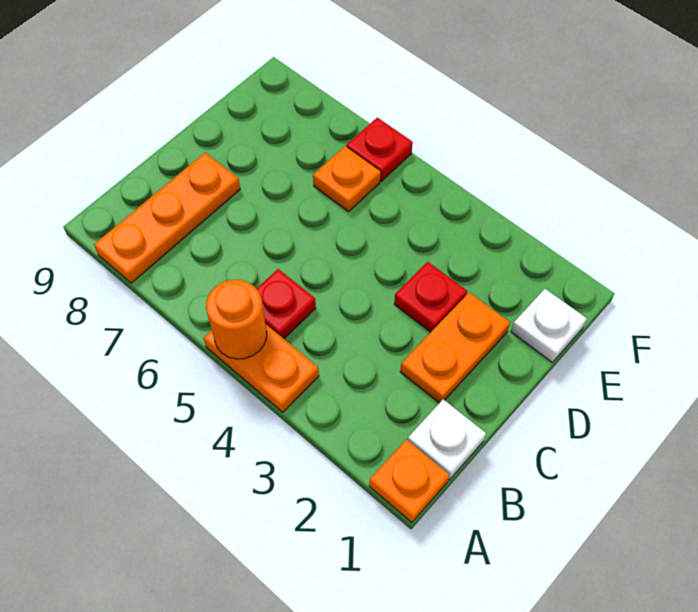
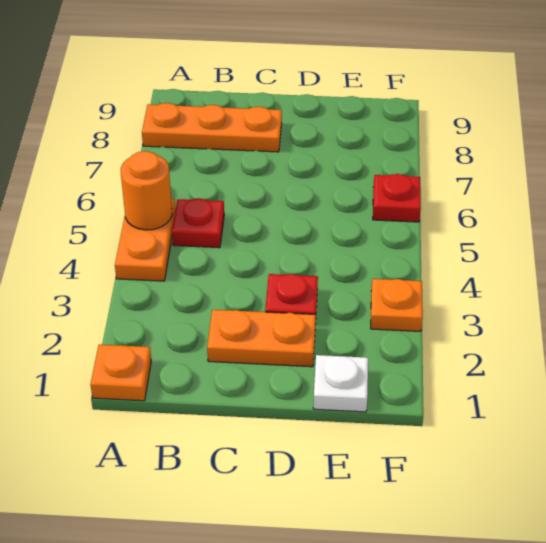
white 1x1 plate [408,399,486,480] -> none
orange 1x1 plate [313,146,380,212] -> orange 1x1 plate moved to [371,279,423,331]

